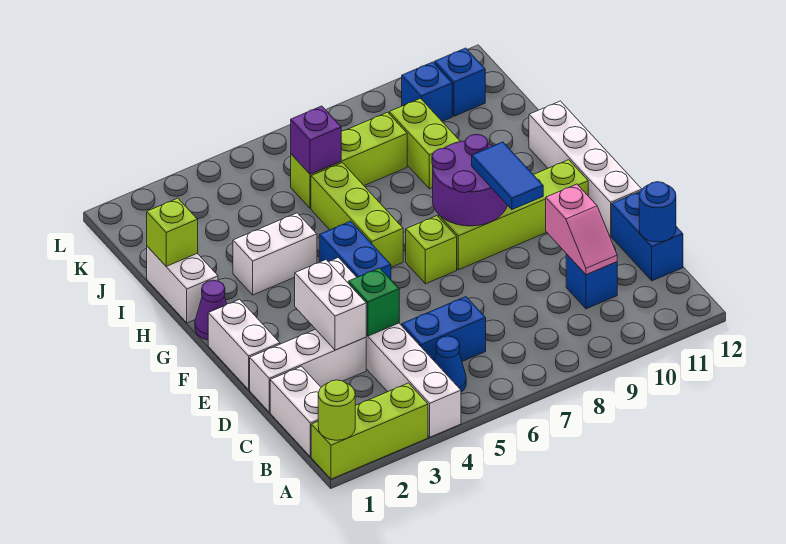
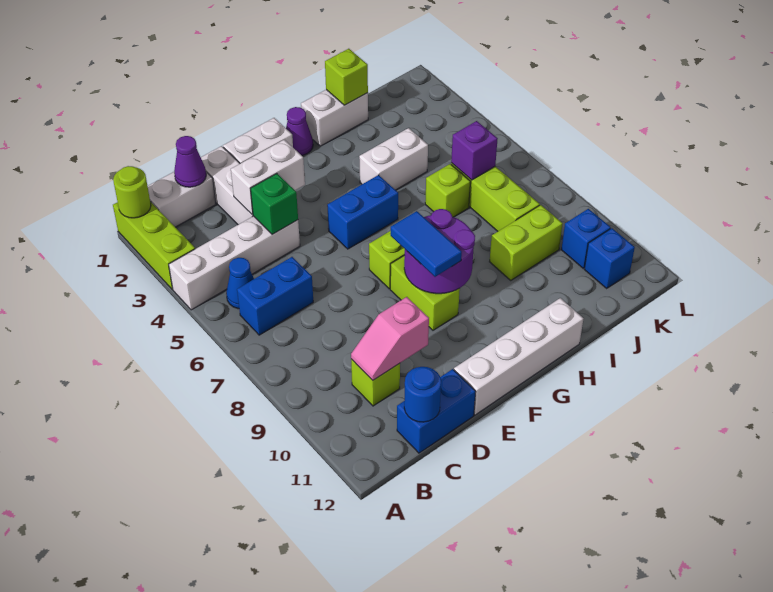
white 1x6 brick [329,258,461,437] -> white 1x4 brick [169,216,300,310]
none -> purple 1x1 cone [174,136,206,187]
blue 1x2 brick [402,297,486,361] -> blue 1x2 brick turned to [237,257,313,335]
blue 1x1 brick [566,254,617,309] -> lime 1x1 brick [351,359,400,406]
blue 1x2 tile [472,142,543,210] -> blue 1x2 tile turned to [391,211,462,277]
lime 1x4 brick [439,160,588,270] -> lime 1x2 brick [390,255,460,330]
lime 1x3 brick [311,163,403,267] -> lime 1x1 brick [425,164,470,217]
white 1x2 brick [233,213,317,295] -> white 1x2 brick turned to [359,128,428,190]

